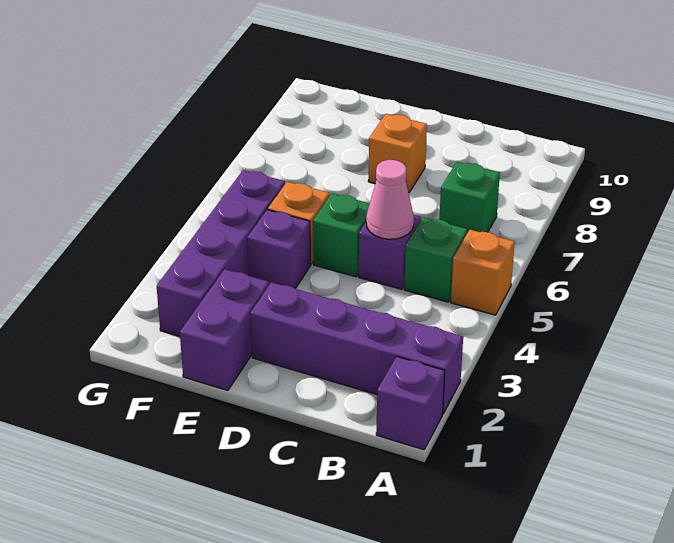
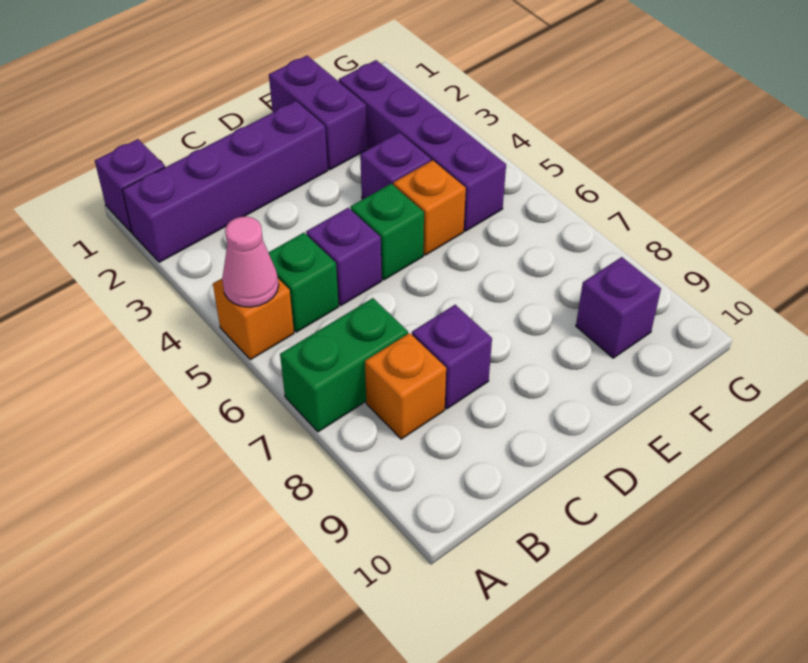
green 1x1 brick [439,162,500,233] -> green 1x2 brick [280,298,408,432]
pink 1x1 cone [366,160,414,239] -> pink 1x1 cone moved to [222,217,279,307]
none -> purple 1x1 brick [412,305,492,409]
orange 1x1 brick [368,114,427,192] -> orange 1x1 brick moved to [365,333,446,439]
none -> purple 1x1 brick [576,257,661,358]

